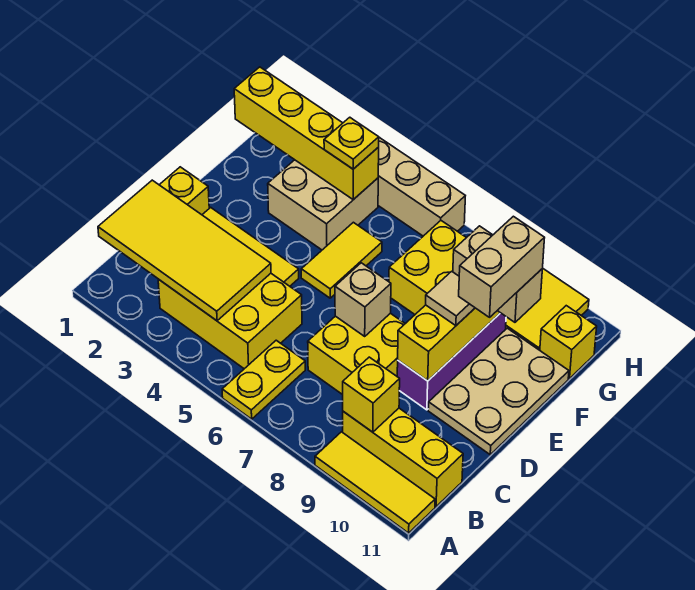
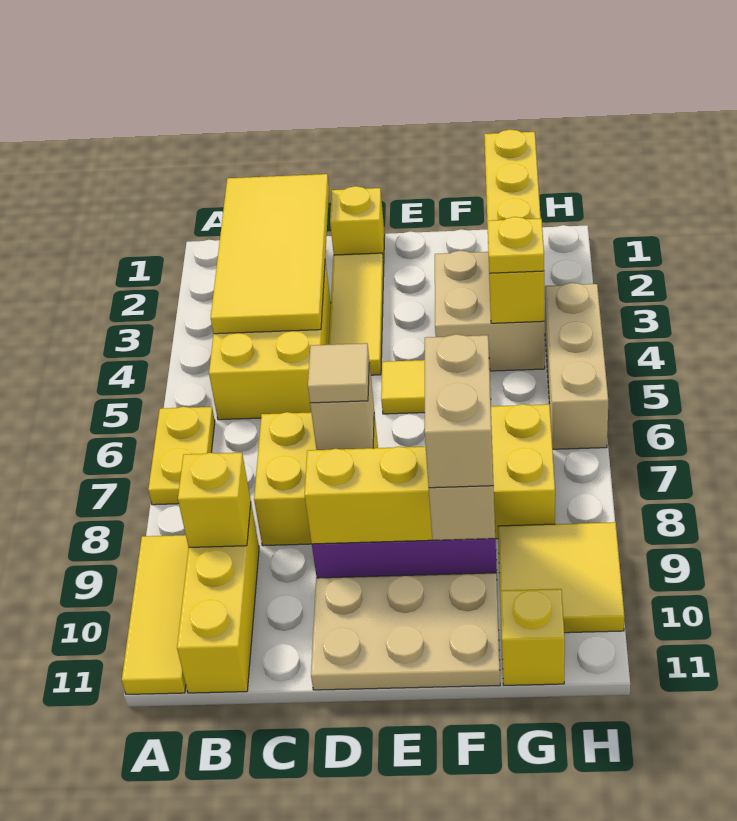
yellow 1x2 plate [222,340,305,419] -> yellow 1x2 plate turned to [148,407,215,505]
tan 1x1 tile [426,271,475,326] -> tan 1x1 tile moved to [308,343,369,403]
tan 1x2 brick [459,216,544,317] -> tan 1x2 brick turned to [425,334,493,488]

